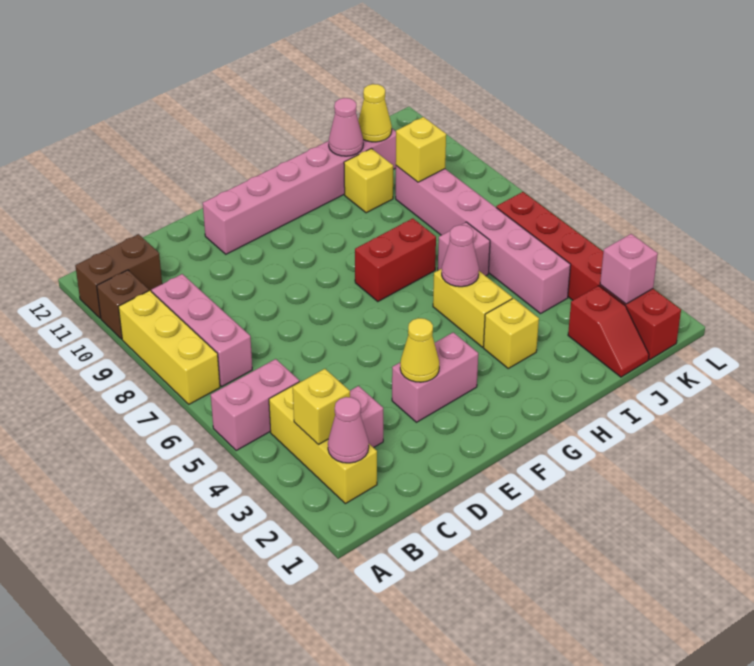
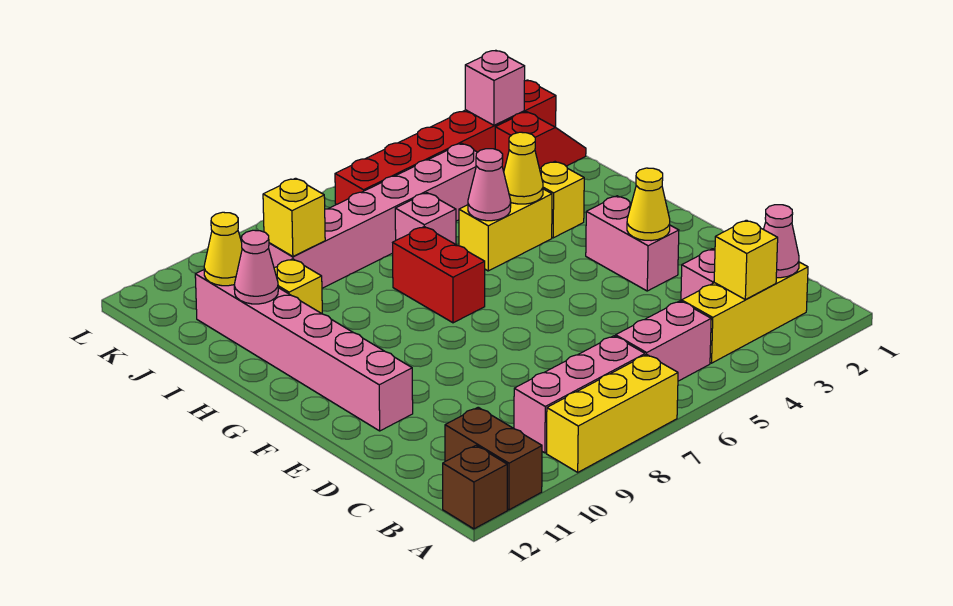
pink 1x2 brick [211,359,299,450] -> pink 1x2 brick turned to [616,301,711,381]
brown 1x1 brick [97,270,149,339] -> brown 1x1 brick moved to [443,446,507,529]
none -> yellow 1x1 cone [504,132,543,204]

